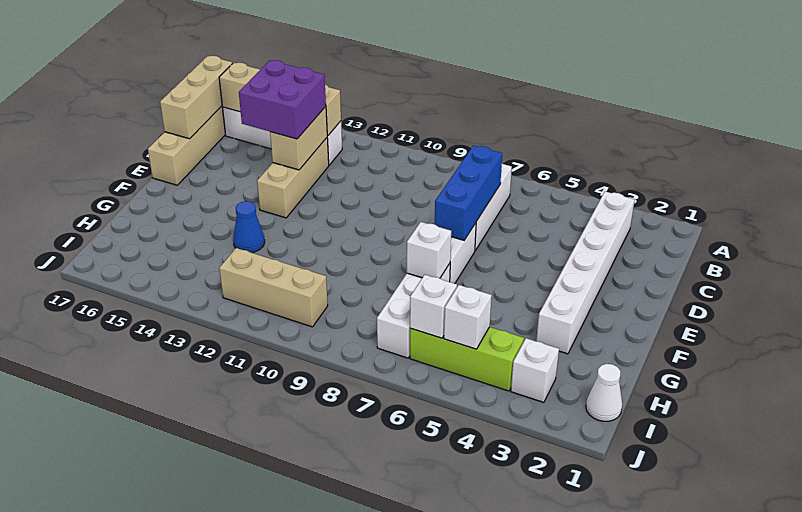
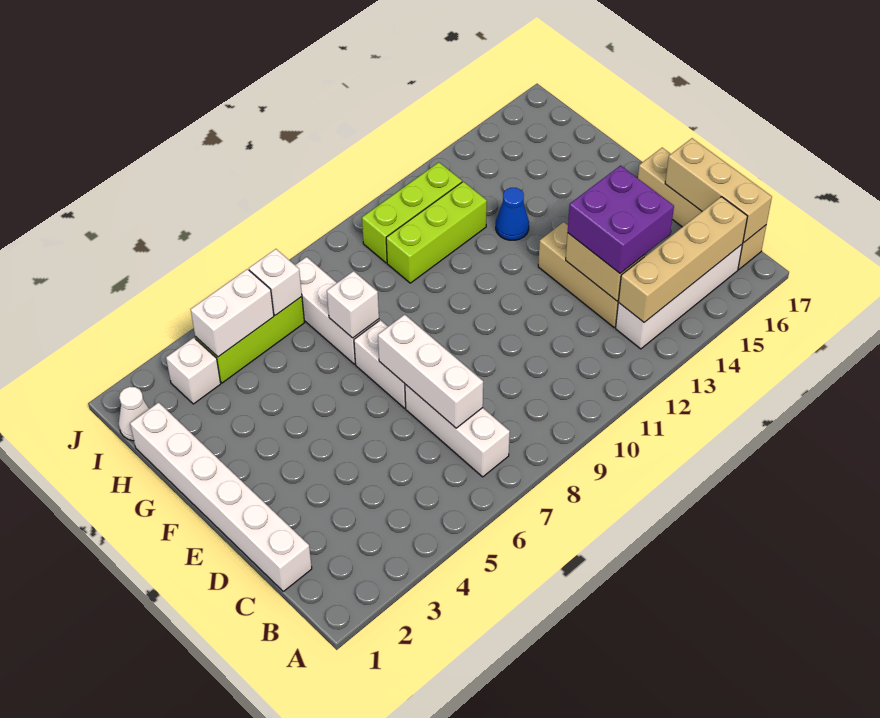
white 1x6 brick [536,192,634,354] -> white 1x6 brick moved to [130,402,312,591]
blue 1x3 brick [435,146,502,240] -> white 1x3 brick [378,315,483,428]
none -> lime 1x3 brick [386,182,487,283]
white 1x1 brick [444,285,492,349] -> white 1x2 brick [191,269,274,357]
tan 1x3 brick [219,248,328,327] -> lime 1x3 brick [362,162,462,263]

